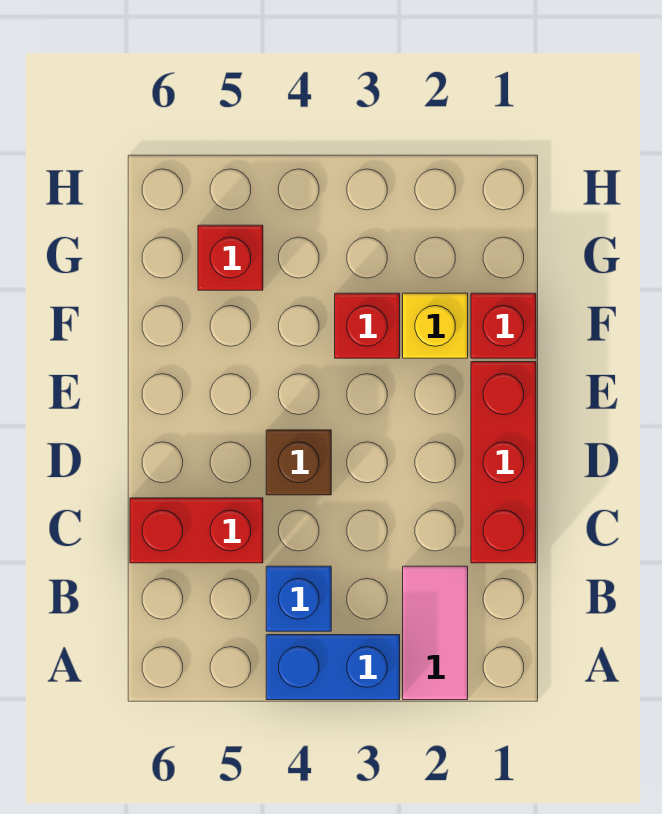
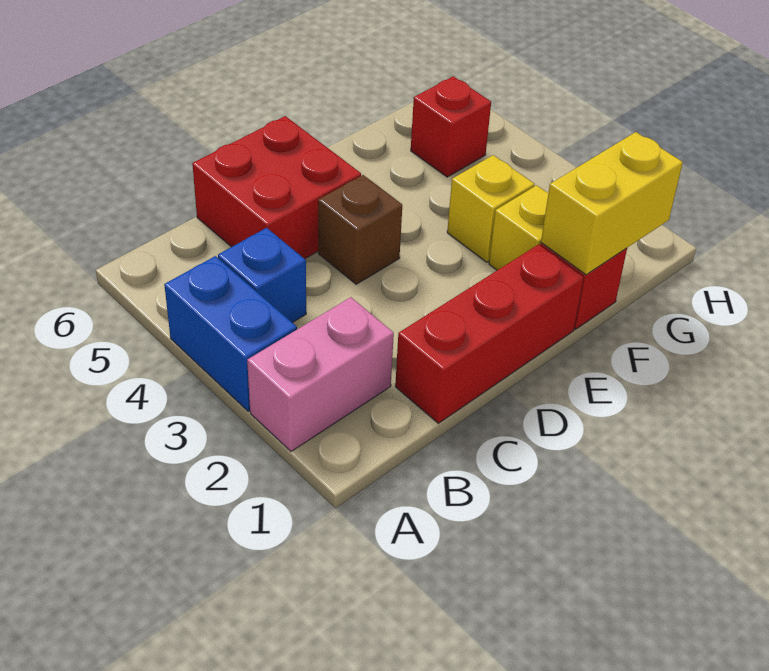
pink 1x2 tile [403,566,468,700] -> pink 1x2 brick [247,297,394,451]
red 1x2 brick [130,498,263,563] -> red 2x2 brick [192,116,361,259]
none -> yellow 1x2 brick [541,132,683,275]
red 1x1 brick [335,293,400,358] -> yellow 1x1 brick [447,155,535,262]

